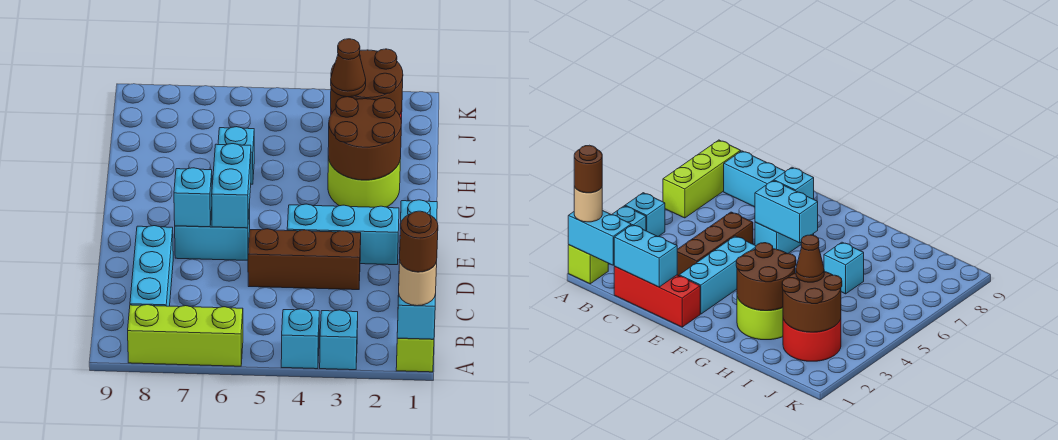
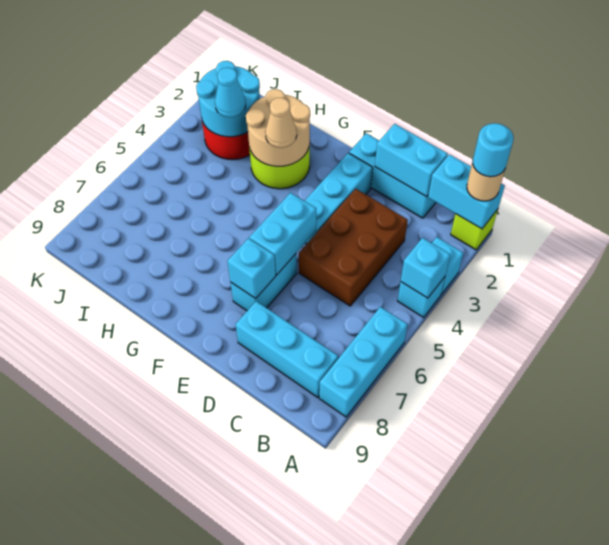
brown 1x1 round brick [400,211,438,272] -> cyan 1x1 round brick [473,123,514,177]
lime 1x3 brick [128,305,243,366] -> cyan 1x3 brick [319,307,408,417]
red 1x3 brick [614,267,700,327] -> cyan 1x3 brick [349,133,436,218]
brown 1x3 brick [248,229,361,290] -> brown 2x3 brick [299,189,408,306]
cyan 1x2 brick [212,144,251,228] -> cyan 1x2 brick turned to [249,193,316,275]
brown 2x2 round brick [328,97,401,180] -> tan 2x2 round brick [246,89,310,166]
none -> tan 1x1 cone [265,98,297,148]
cyan 1x1 brick [218,127,254,184] -> cyan 1x1 brick moved to [401,238,450,298]
brown 2x2 round brick [331,49,403,115] -> cyan 2x2 round brick [196,61,260,137]
brown 1x1 cone [331,39,366,97] -> cyan 1x1 cone [215,67,246,117]

